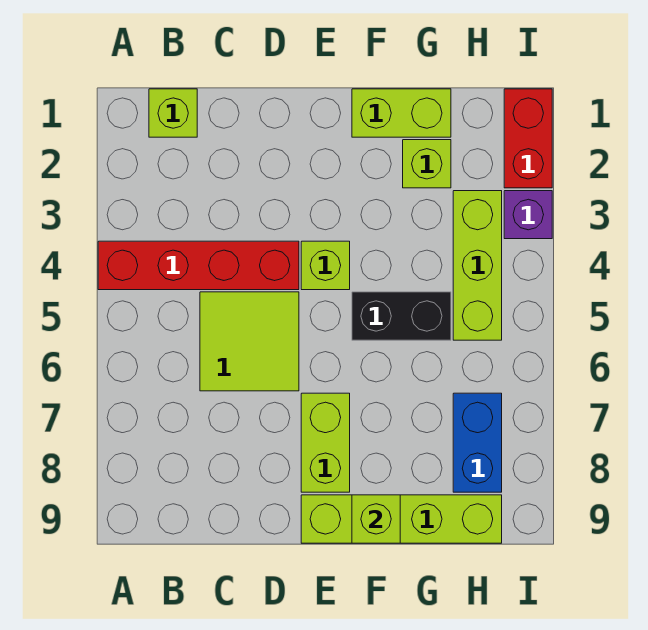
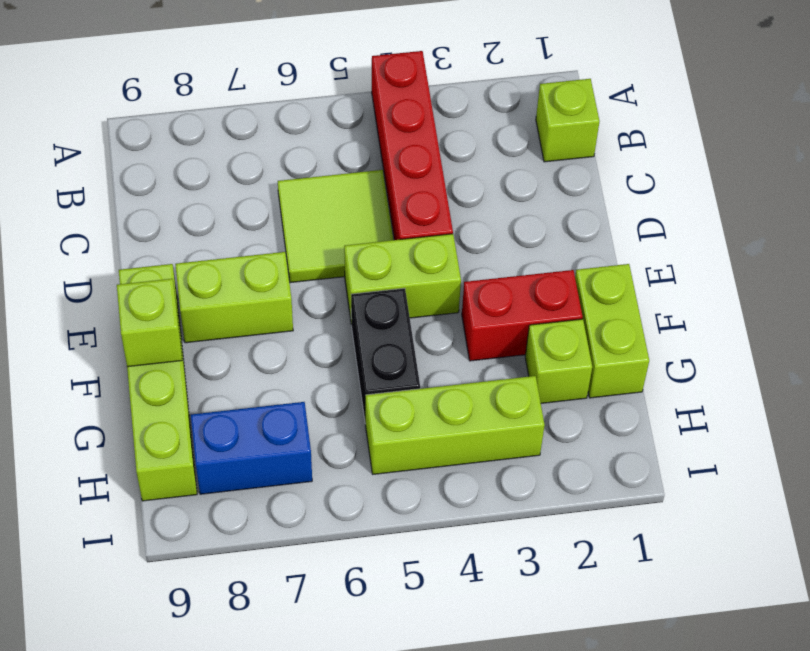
lime 1x1 brick [301,241,350,290] -> lime 1x2 brick [344,234,461,324]
red 1x2 brick [504,89,552,188] -> red 1x2 brick moved to [462,270,583,361]
purple 1x1 brick [504,191,552,239] -> none

